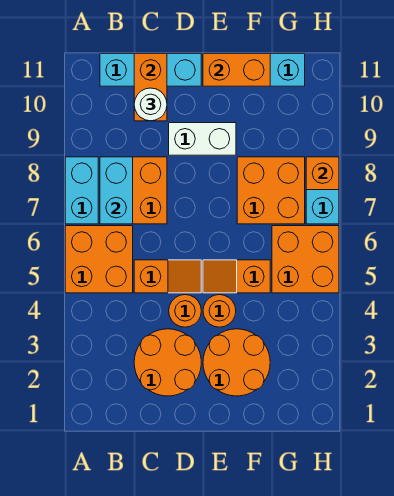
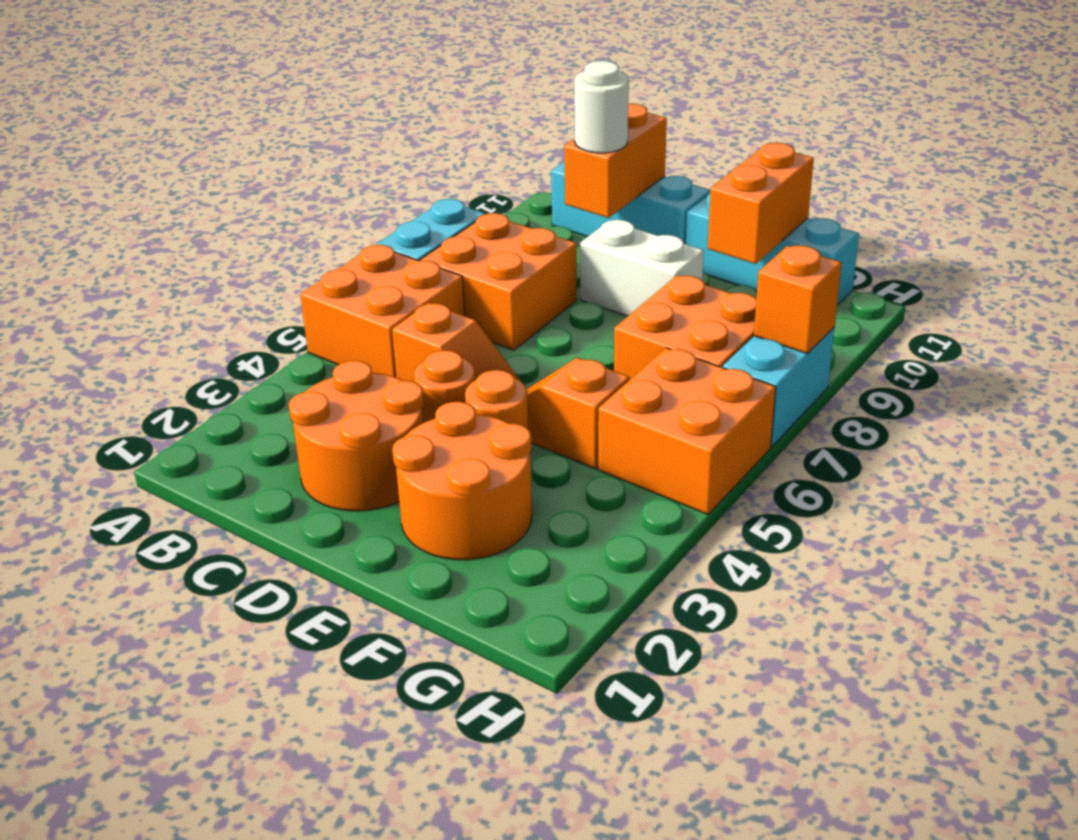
cyan 1x2 brick [100,157,133,224] -> none
orange 1x2 brick [203,54,270,86] -> orange 1x2 brick turned to [708,143,814,264]

